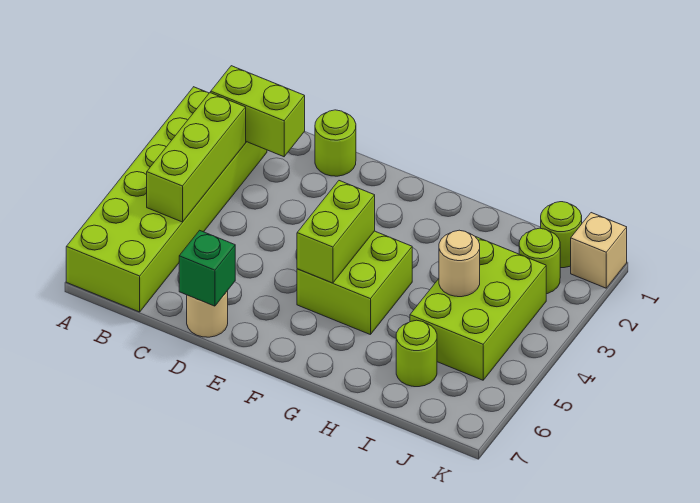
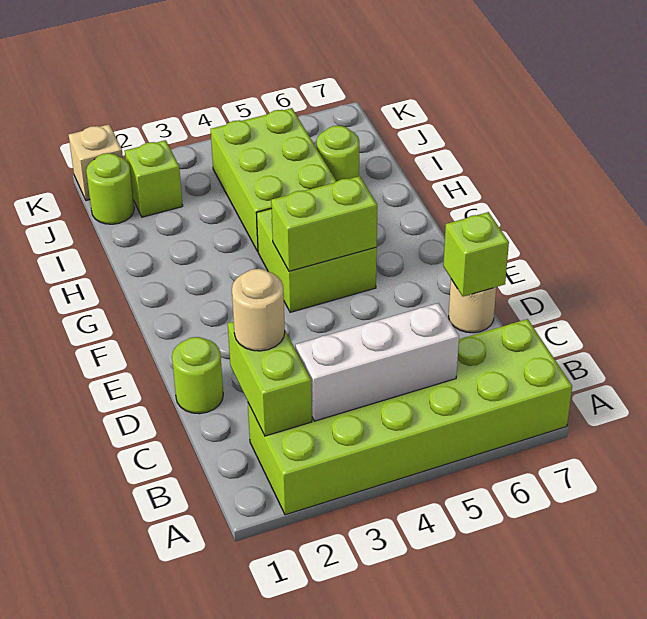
lime 1x3 brick [147,93,246,222] -> white 1x3 brick [295,303,459,421]
green 1x1 brick [179,230,235,306] -> lime 1x1 brick [443,212,509,296]
lime 2x3 brick [410,237,546,380] -> lime 2x3 brick turned to [211,108,337,251]
tan 1x1 round brick [439,230,480,297] -> tan 1x1 round brick moved to [232,269,285,351]
lime 1x1 round brick [519,228,560,294] -> lime 1x1 brick [125,140,183,217]

